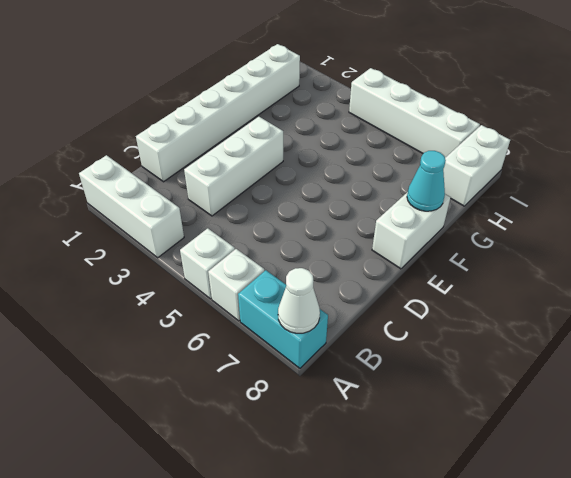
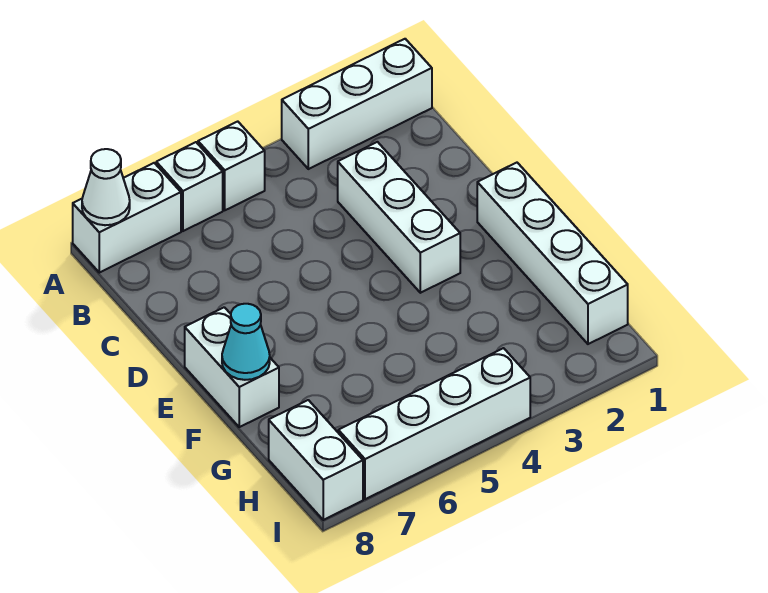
cyan 1x2 brick [238,270,328,368] -> white 1x2 brick [73,163,181,273]
white 1x6 brick [136,44,300,182] -> white 1x4 brick [477,163,628,344]

